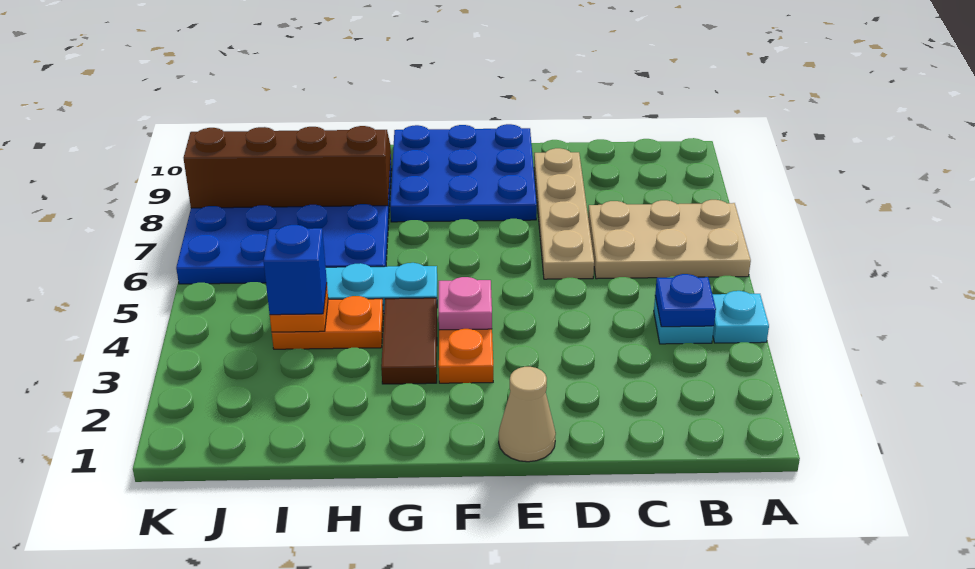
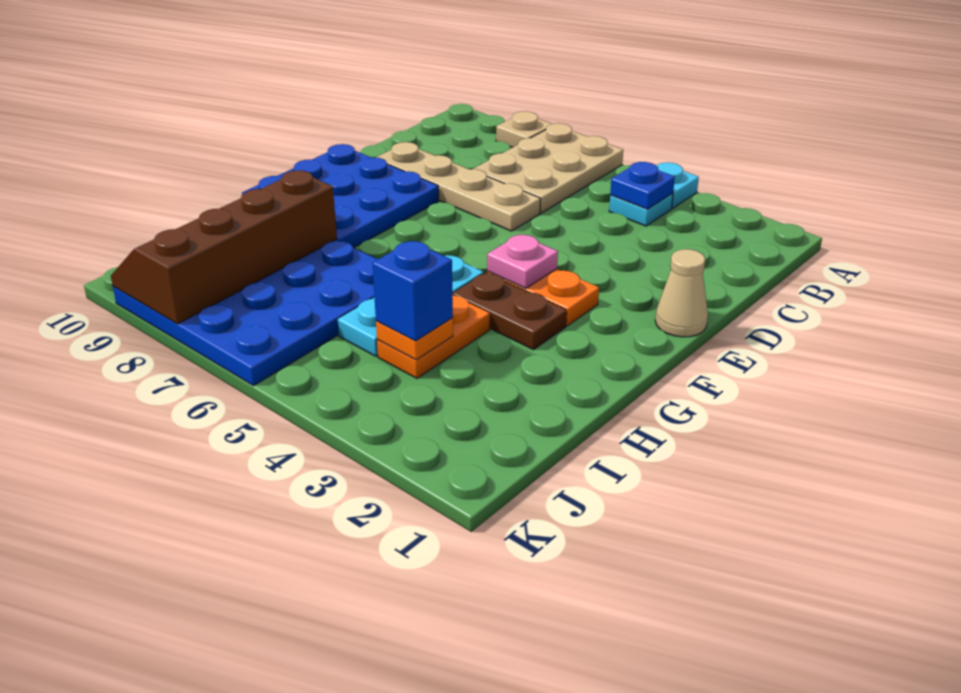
none -> tan 1x1 plate [496,111,551,147]
brown 1x2 tile [381,298,437,384] -> brown 1x2 plate [453,273,567,350]

